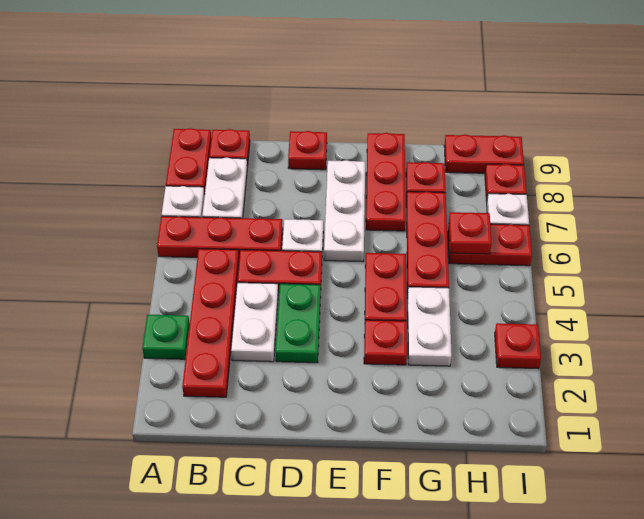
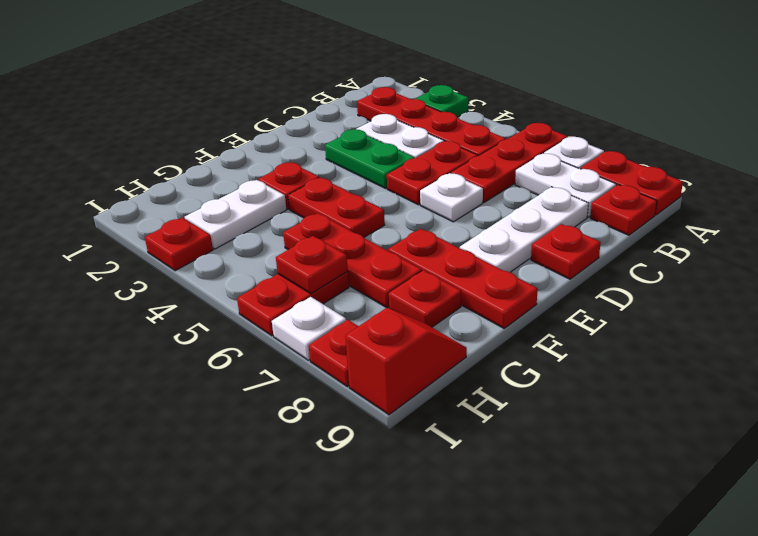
white 1x3 plate [324,160,365,262] -> white 1x3 plate turned to [460,187,588,272]
white 1x2 plate [407,287,452,366] -> white 1x2 plate turned to [185,180,286,249]
red 1x2 plate [444,135,524,173] -> red 1x2 slope [345,308,467,415]

